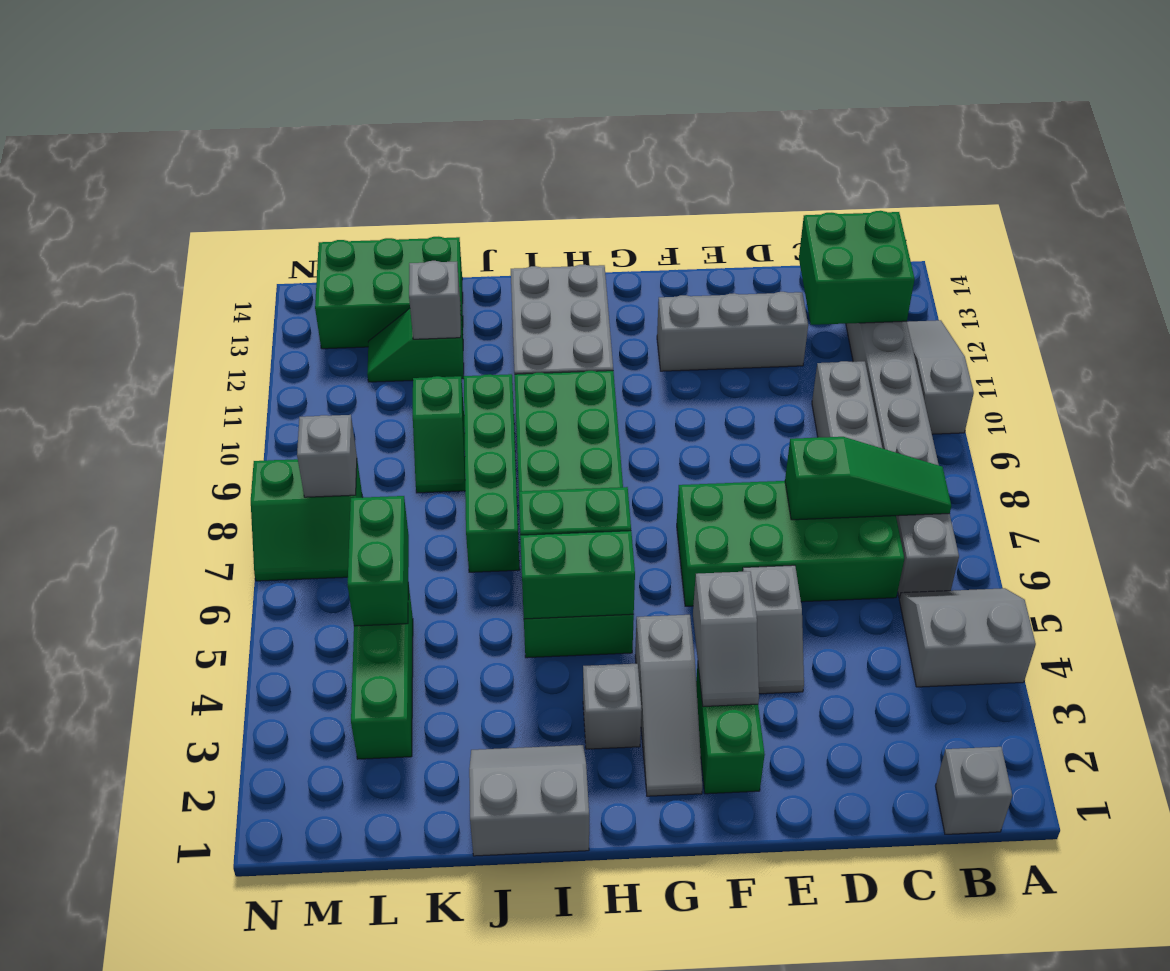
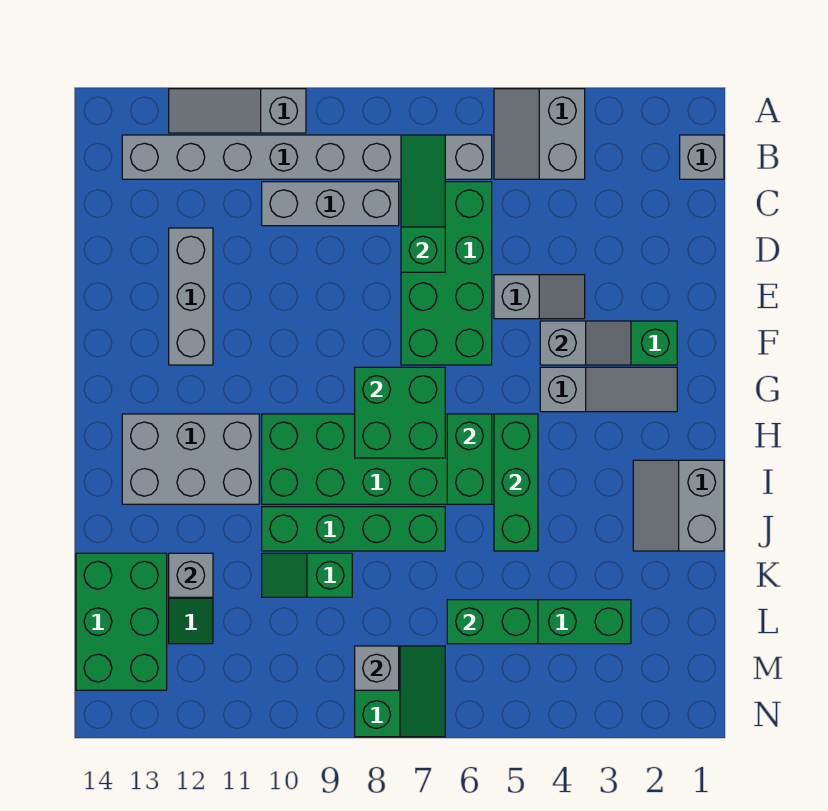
green 2x2 brick [799,211,915,325] -> green 2x2 brick moved to [355,367,445,458]
grey 1x1 brick [583,664,642,749] -> none
green 1x2 brick [520,531,635,619] -> green 1x3 brick [494,414,538,551]
green 1x2 slope [413,376,465,493] -> green 1x2 slope turned to [262,553,352,597]

